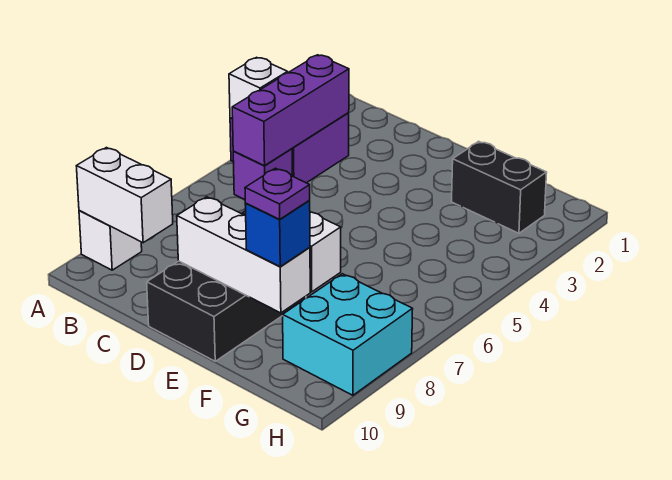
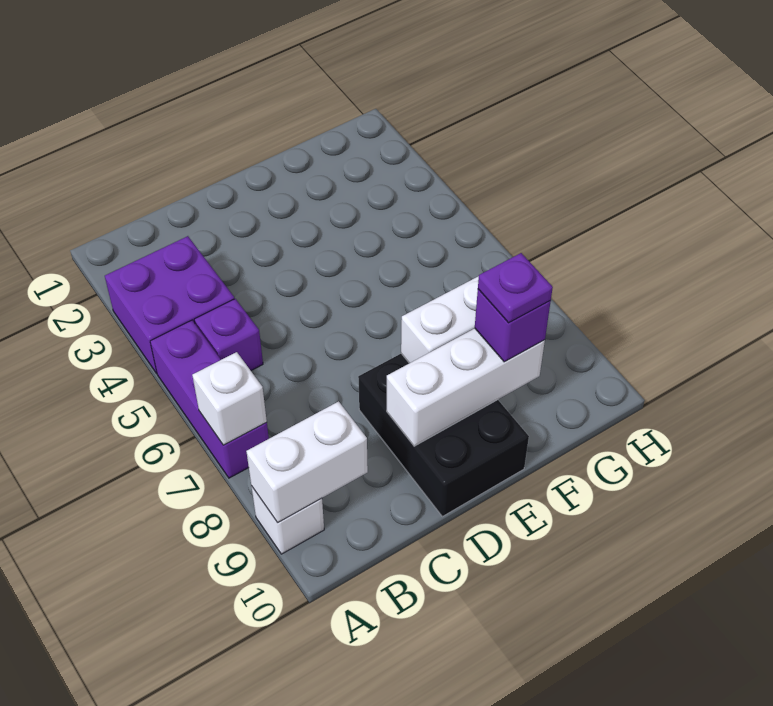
white 1x1 brick [229,57,288,119] -> white 1x1 brick moved to [192,352,267,445]
purple 1x3 brick [232,55,349,166] -> purple 1x3 brick moved to [150,320,269,478]
black 1x2 brick [452,141,547,233] -> none
blue 1x1 brick [245,201,310,267] -> purple 1x1 brick [475,289,551,362]
cyan 2x2 brick [283,274,413,395] -> none

